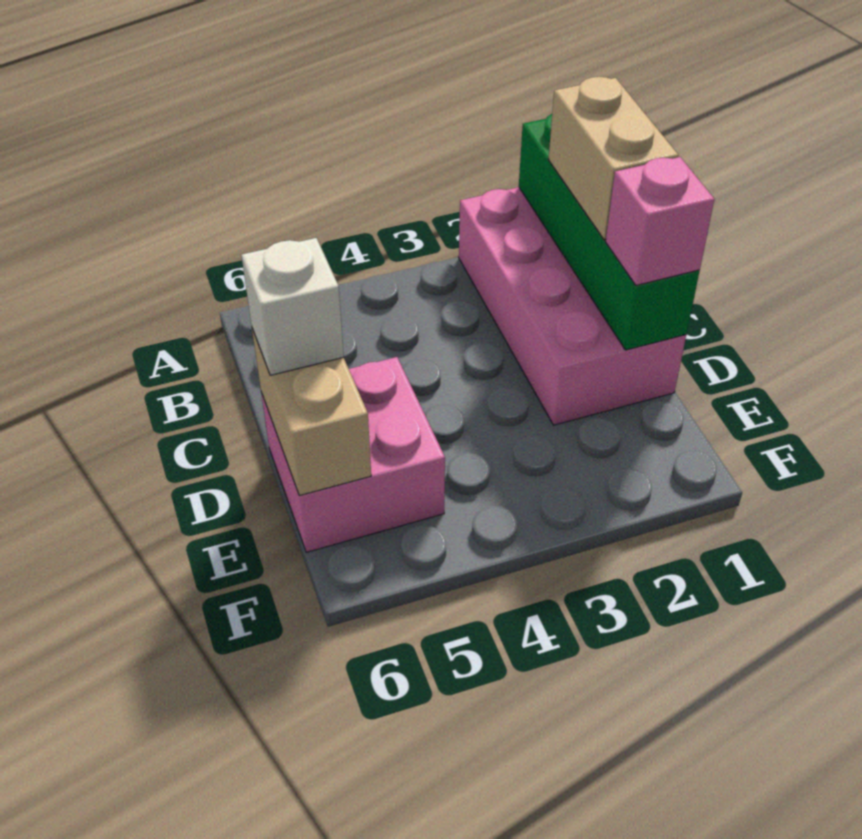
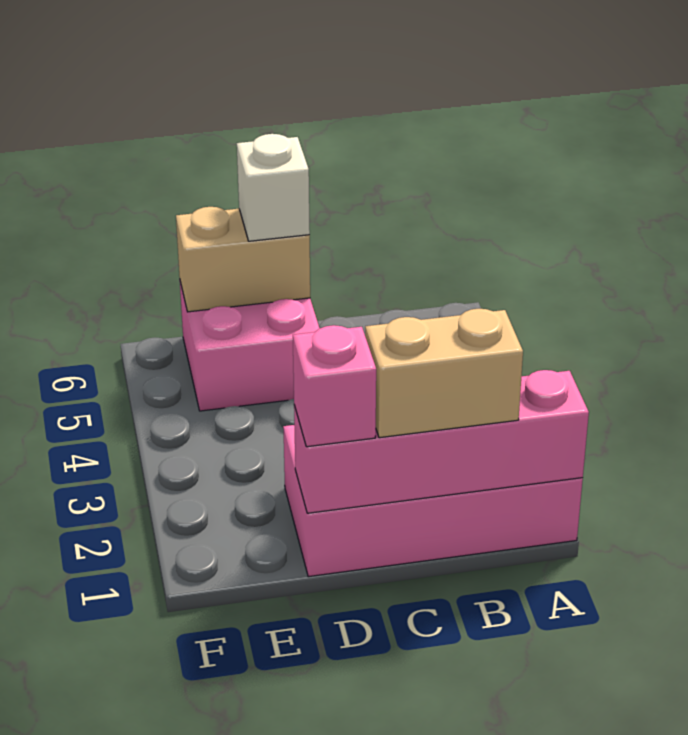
green 1x4 brick [519,114,700,350] -> pink 1x4 brick [294,370,589,513]

